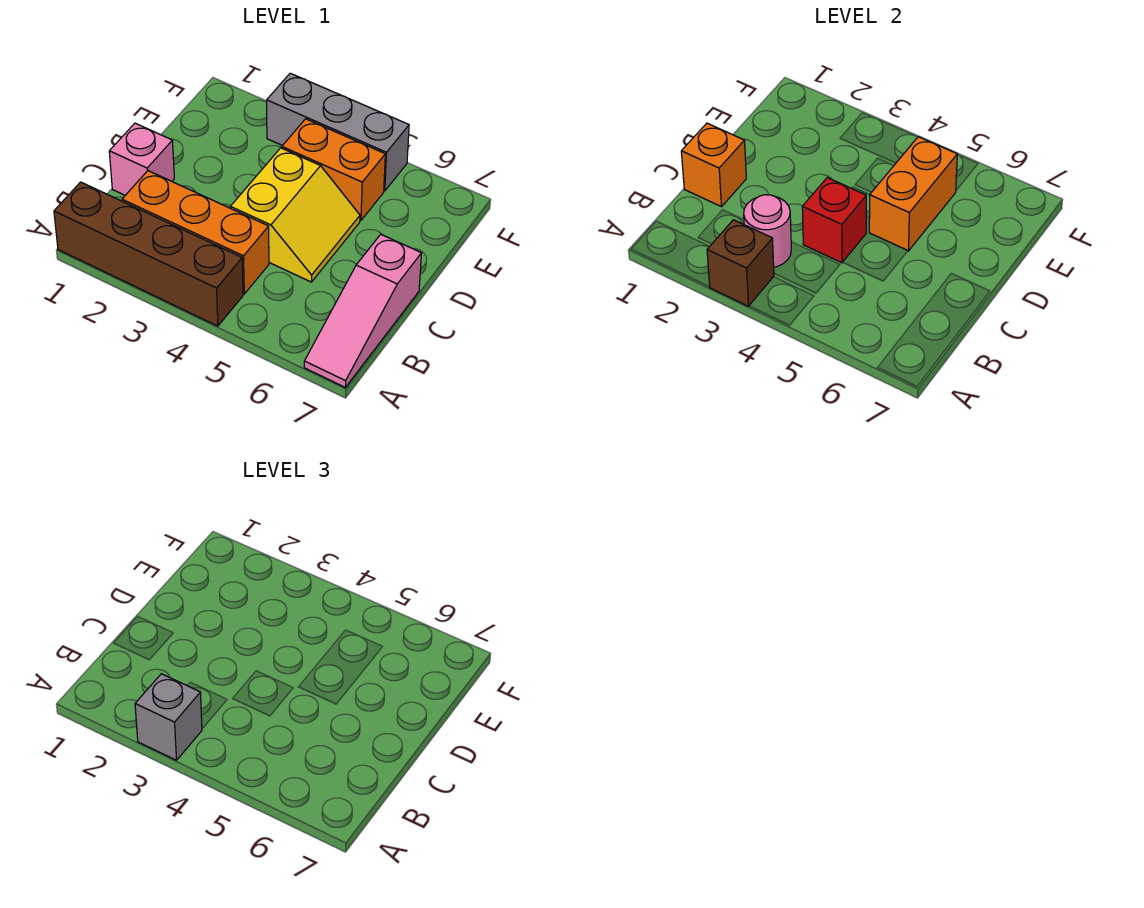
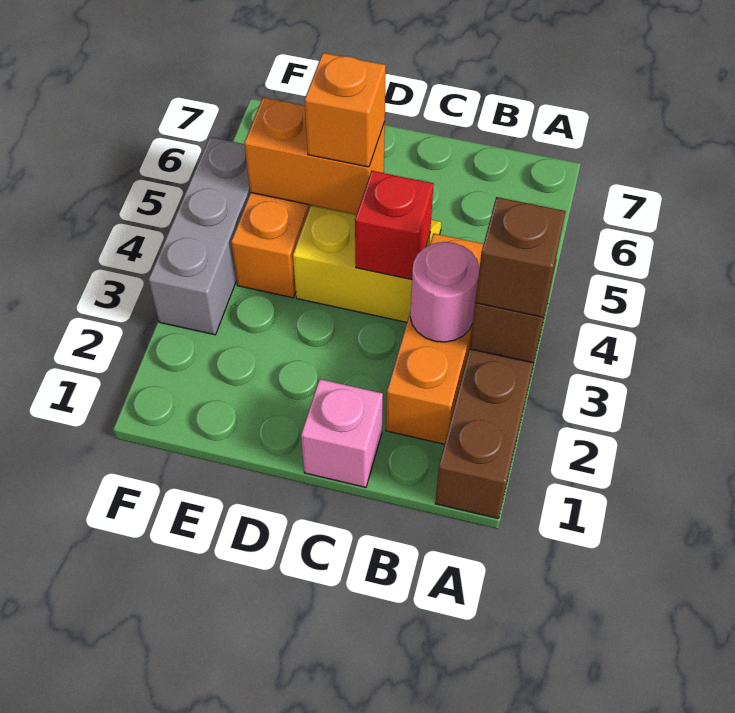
grey 1x1 brick [135,674,202,760] -> brown 1x1 brick [475,197,566,317]
pink 1x3 slope [304,234,422,387] -> none
orange 1x1 brick [681,123,746,207] -> orange 1x1 brick moved to [305,53,386,167]

